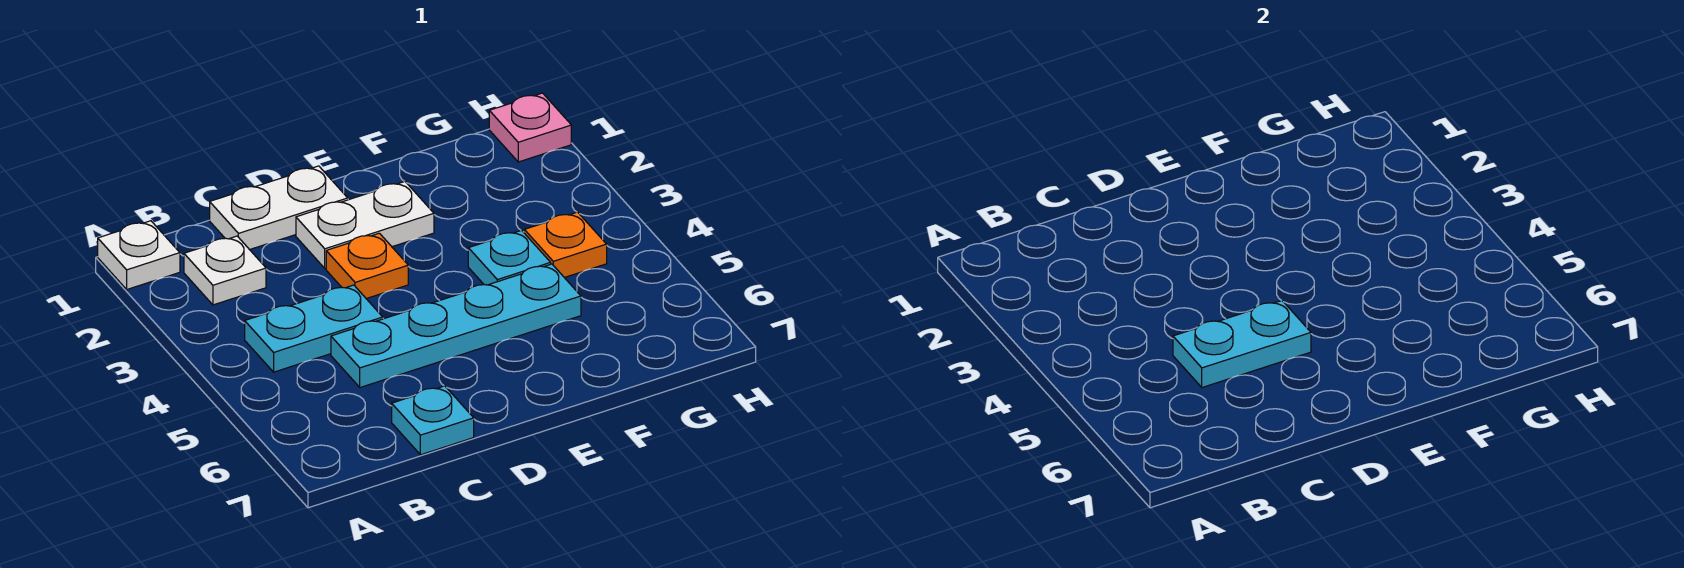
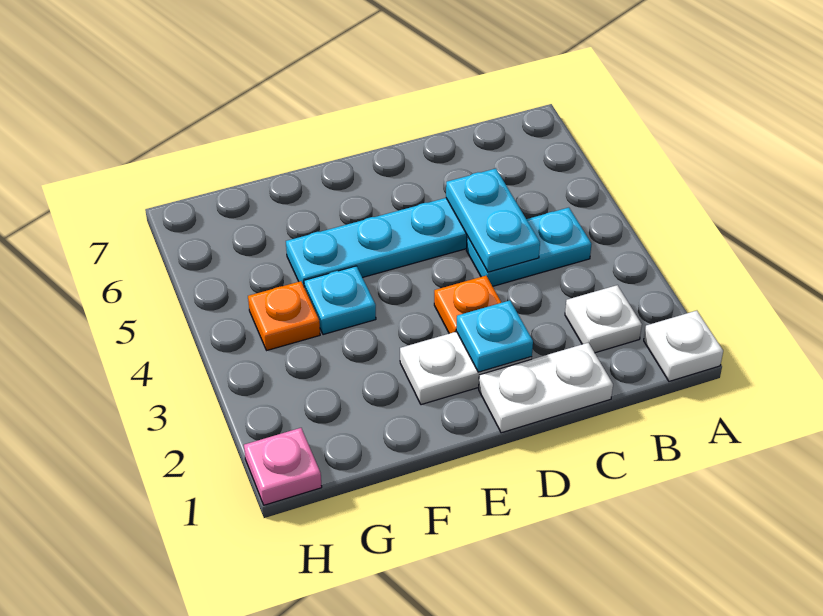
cyan 1x2 plate [1173,301,1311,388] -> cyan 1x2 plate turned to [446,169,540,272]
cyan 1x1 plate [392,386,474,455] -> cyan 1x1 plate moved to [456,300,533,372]

